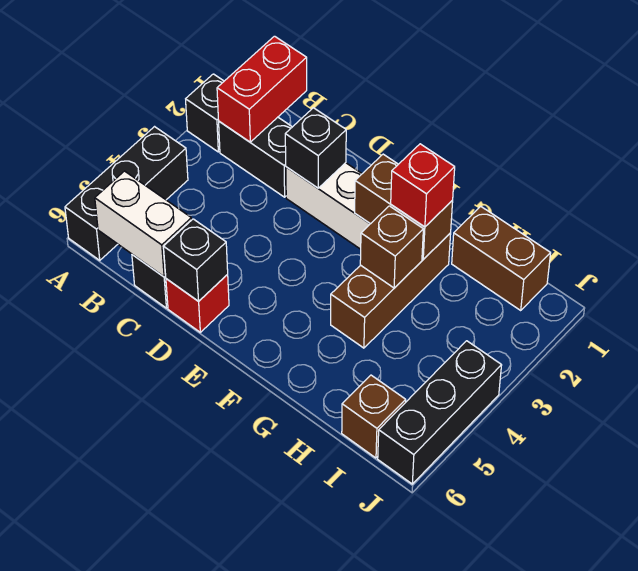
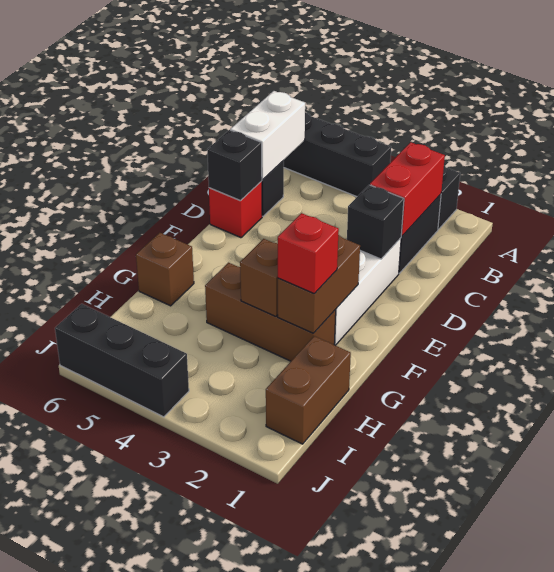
red 1x2 brick [217,36,307,142] -> red 1x2 brick turned to [370,142,445,236]
brown 1x1 brick [342,375,406,458] -> brown 1x1 brick moved to [136,233,194,306]

